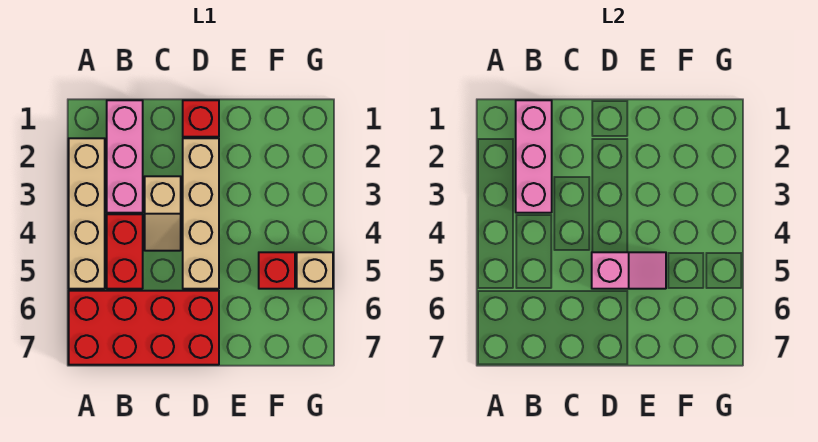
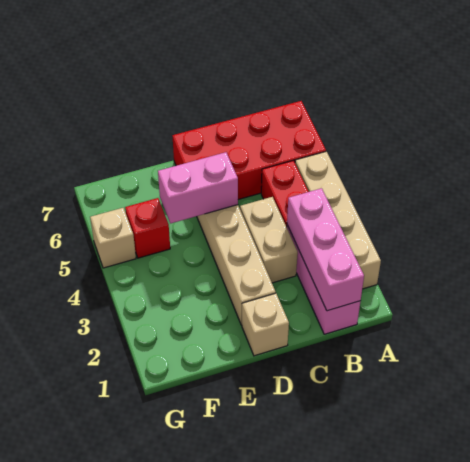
tan 1x2 slope [145,176,181,251] -> tan 1x2 brick [240,197,298,283]
red 1x1 brick [183,100,219,137] -> tan 1x1 brick [242,293,289,356]
pink 1x2 slope [592,252,666,289] -> pink 1x2 brick [158,152,238,223]

